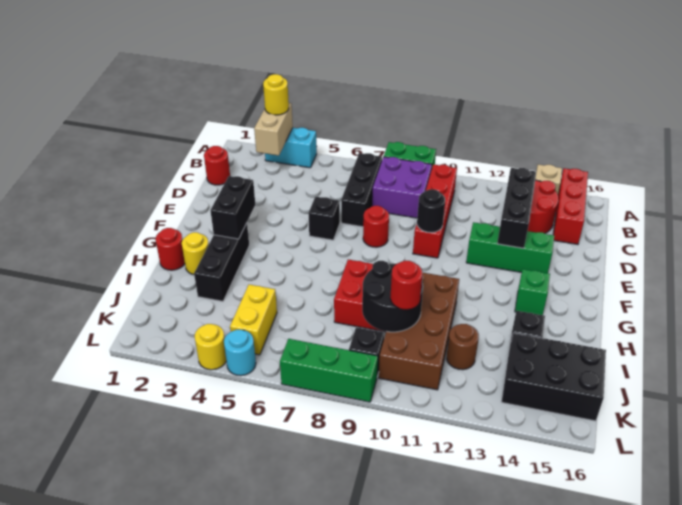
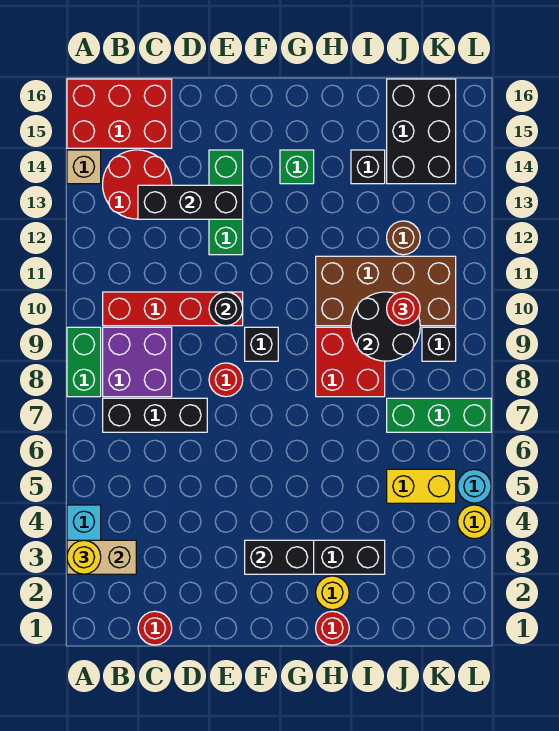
red 1x3 brick [553,168,588,244] -> red 2x3 brick [67,79,172,148]
black 1x1 brick [309,197,340,240] -> black 1x1 brick moved to [245,327,278,361]
green 1x3 brick [280,339,378,402] -> green 1x3 brick turned to [387,398,491,432]

